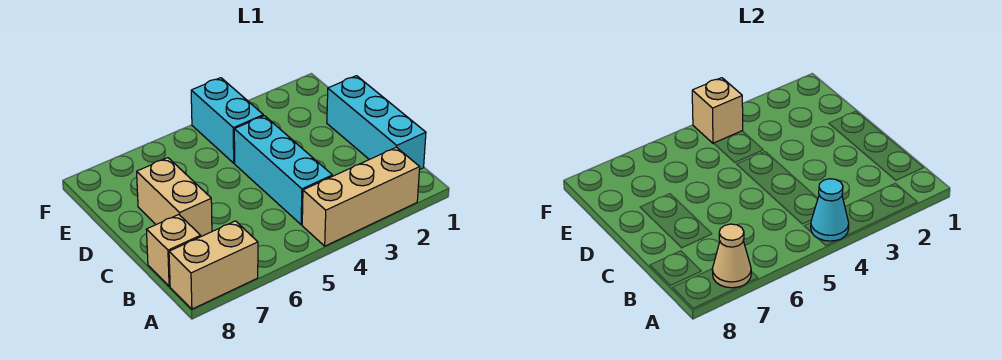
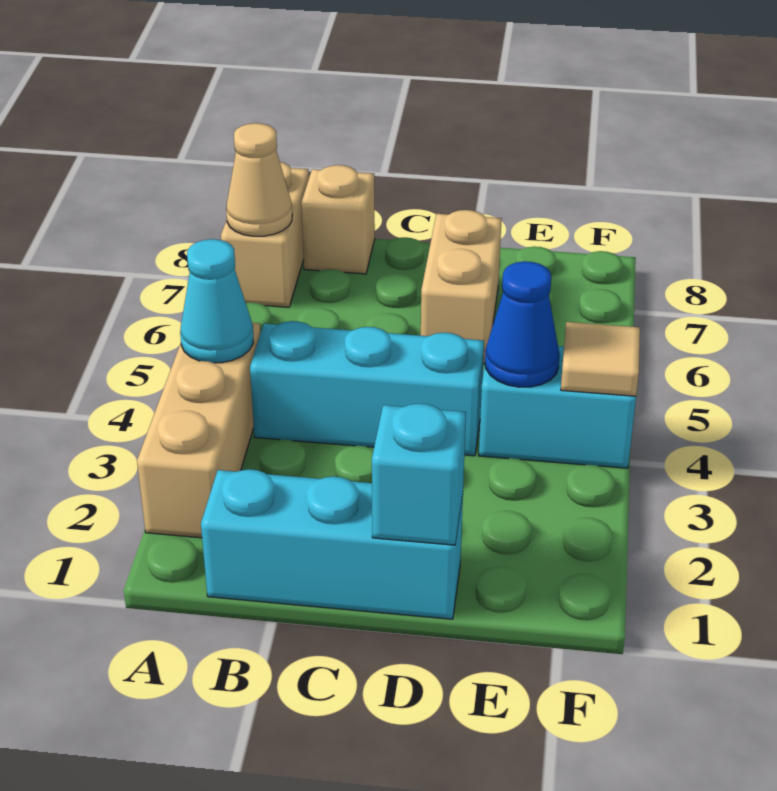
tan 1x2 brick [137,158,212,236] -> tan 1x2 brick turned to [421,210,502,364]
none -> cyan 1x1 brick [372,403,466,545]
none -> blue 1x1 cone [485,261,560,387]
tan 1x1 brick [692,78,743,143] -> tan 1x1 tile [561,322,640,396]

